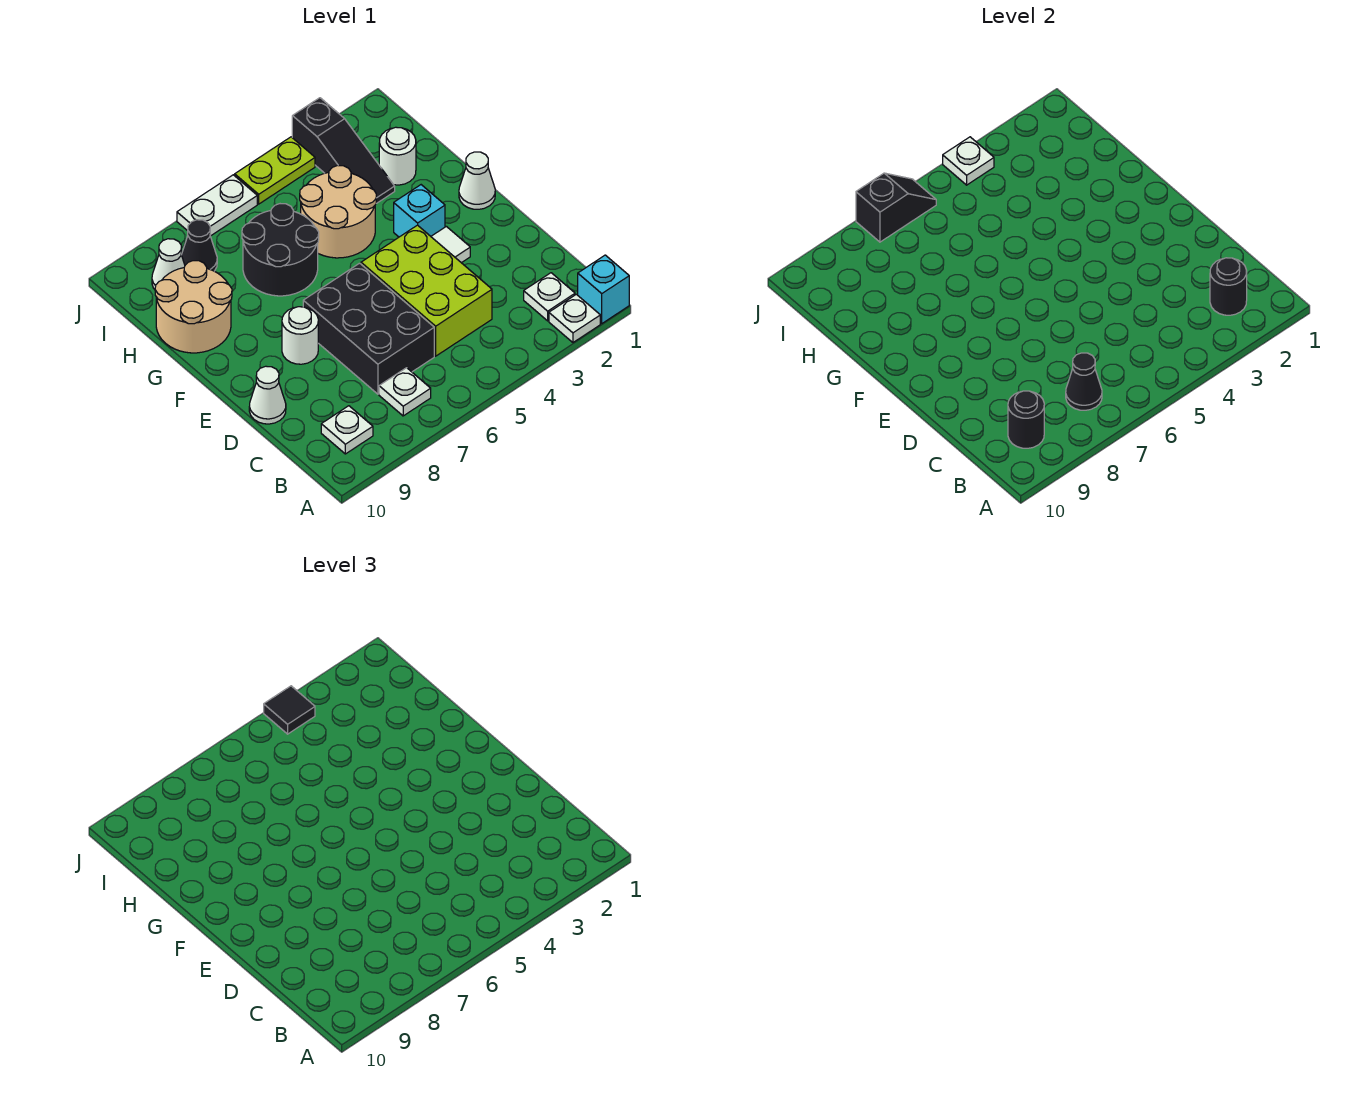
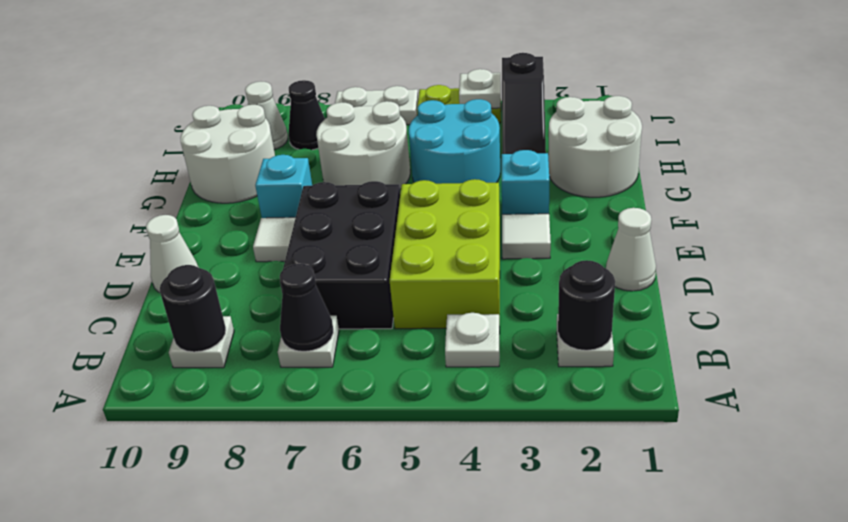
cyan 1x1 brick [578,255,629,323] -> cyan 1x1 brick moved to [255,155,312,218]
white 1x1 plate [549,294,600,342] -> white 1x1 plate moved to [445,313,500,367]
white 1x1 round brick [282,307,318,364] -> white 1x1 tile [253,217,296,262]
white 1x1 cone [459,152,495,209] -> white 1x1 cone moved to [606,208,656,291]
tan 2x2 round brick [300,166,376,258] -> cyan 2x2 round brick [409,99,500,184]
black 2x2 round brick [242,204,319,296] -> white 2x2 round brick [316,101,410,189]
tan 2x2 round brick [155,261,232,353] -> white 2x2 round brick [181,105,275,203]
white 1x1 round brick [379,127,416,185] -> white 2x2 round brick [548,96,642,197]
black 1x1 tile [264,686,315,734] -> none
black 1x2 slope [856,173,936,242] -> none

